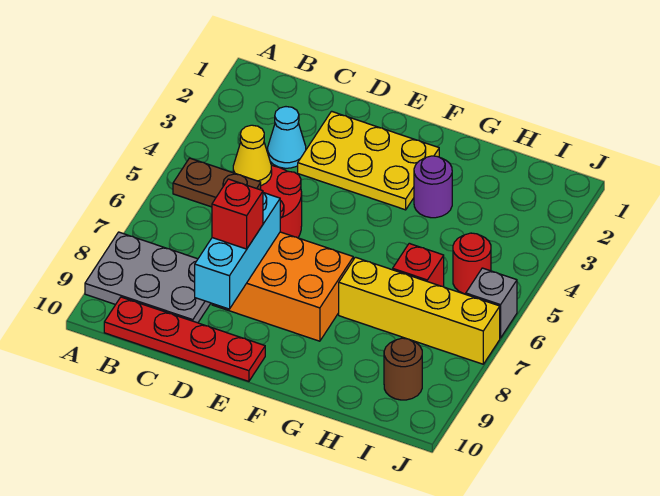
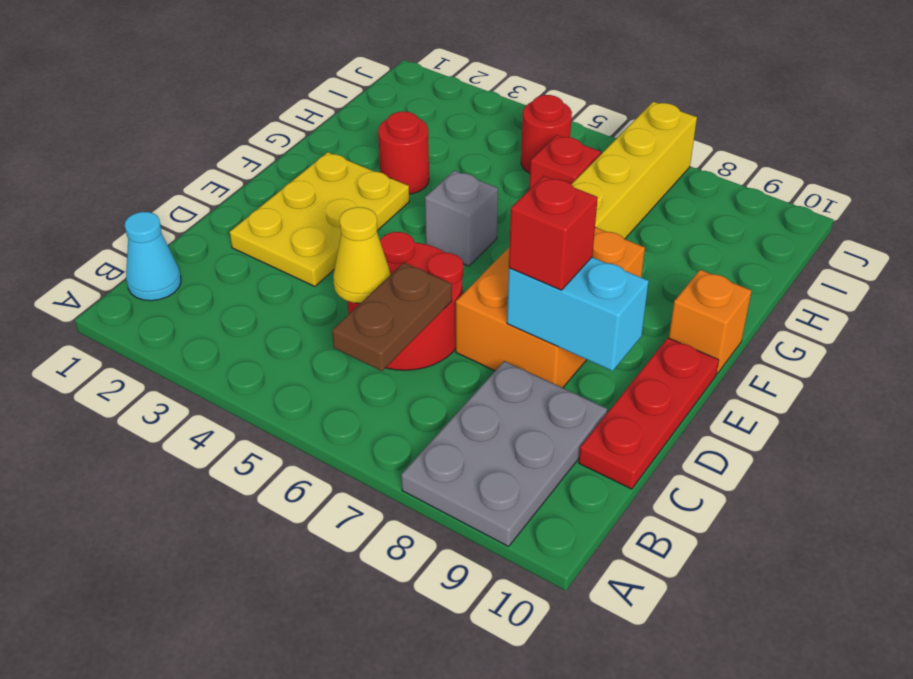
red 1x4 plate [104,297,265,381] -> red 1x3 plate [579,338,719,489]
cyan 1x1 cone [268,107,306,168] -> cyan 1x1 cone moved to [125,212,181,301]
cyan 1x3 brick [195,193,280,309] -> cyan 1x2 brick [507,257,649,371]
none -> orange 1x1 brick [669,270,752,374]
purple 1x1 round brick [414,156,452,218] -> red 1x1 round brick [378,112,429,194]
brown 1x1 round brick [384,338,422,400] -> none
grey 1x1 brick [466,268,517,338] -> grey 1x1 brick moved to [425,171,498,266]

